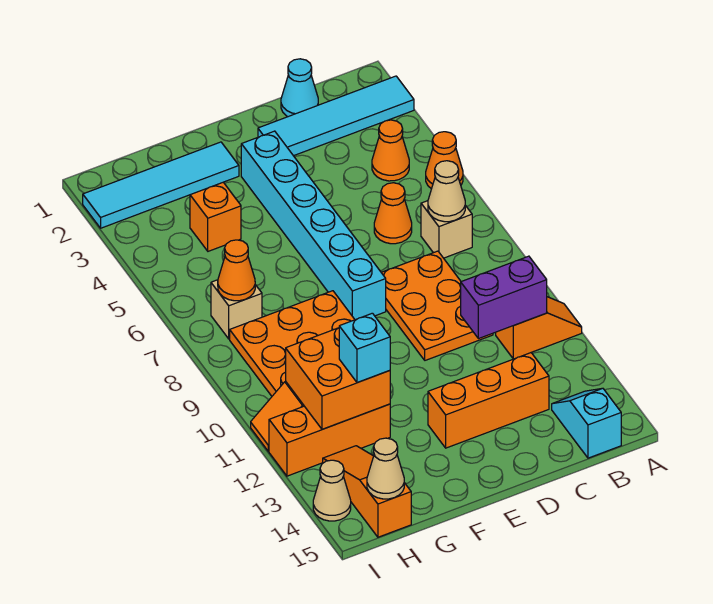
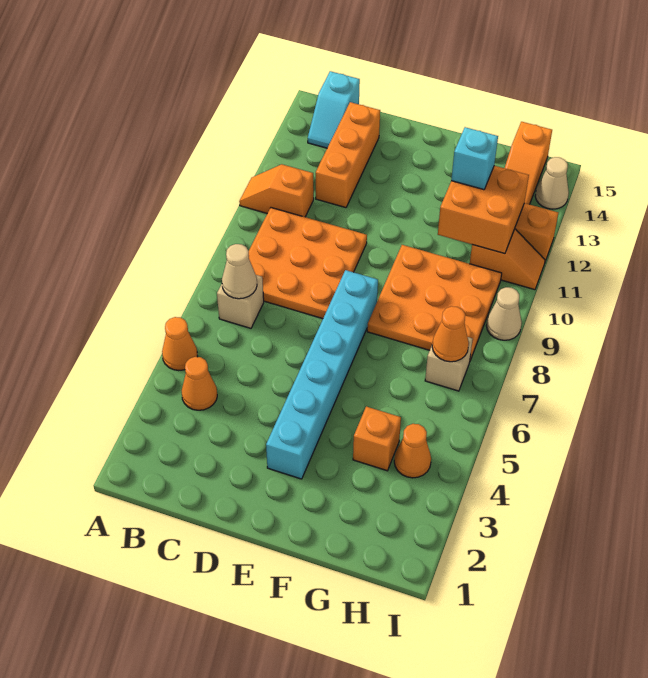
cyan 1x4 tile [258,76,414,156] -> none
purple 1x2 brick [461,256,547,339] -> none
cyan 1x1 cone [281,59,318,117] -> none
orange 1x1 cone [374,183,412,244] -> orange 1x1 cone moved to [394,424,431,478]
orange 2x3 plate [381,251,493,360] -> orange 3x3 plate [249,208,367,319]
orange 1x3 brick [428,353,549,448] -> orange 1x3 brick turned to [316,102,380,208]
cyan 1x4 tile [83,142,239,228] -> none
tan 1x1 cone [367,438,404,499] -> tan 1x1 cone moved to [486,287,522,340]

